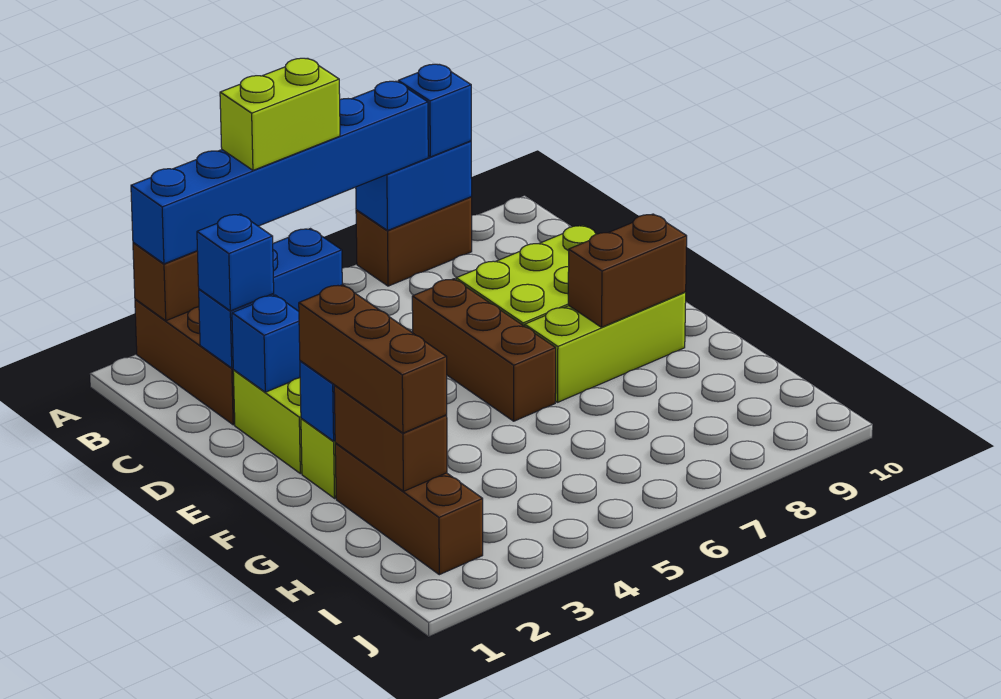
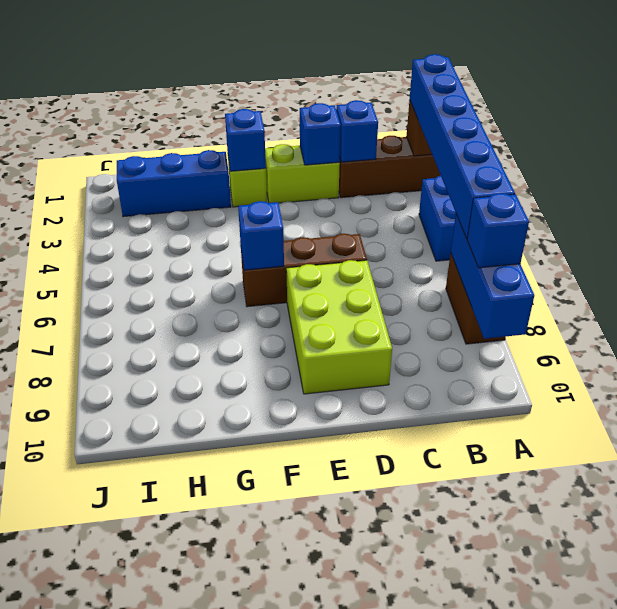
lime 1x2 brick [220,58,340,170] -> none
blue 1x2 brick [356,141,472,230] -> blue 1x3 brick [451,215,534,339]
blue 1x1 brick [197,214,274,311] -> blue 1x1 brick moved to [238,201,284,270]
brown 1x3 brick [299,285,447,433] -> none
lime 1x3 brick [525,292,686,402] -> none
brown 1x2 brick [568,214,687,327] -> none
brown 1x3 brick [335,443,483,575] -> blue 1x3 brick [117,150,231,217]
brown 1x2 brick [334,386,447,491] -> none

